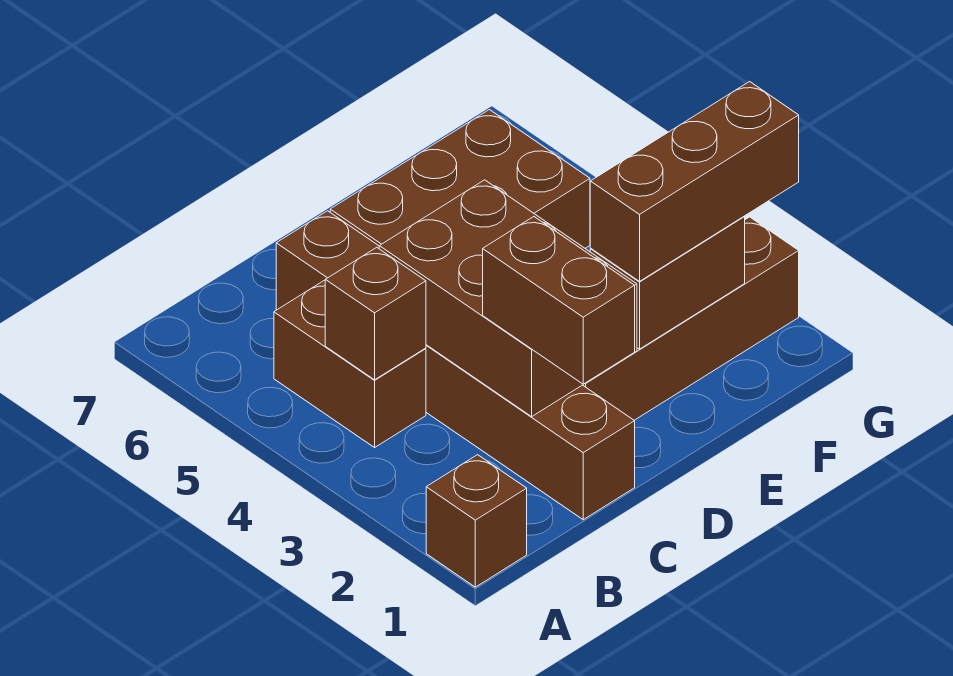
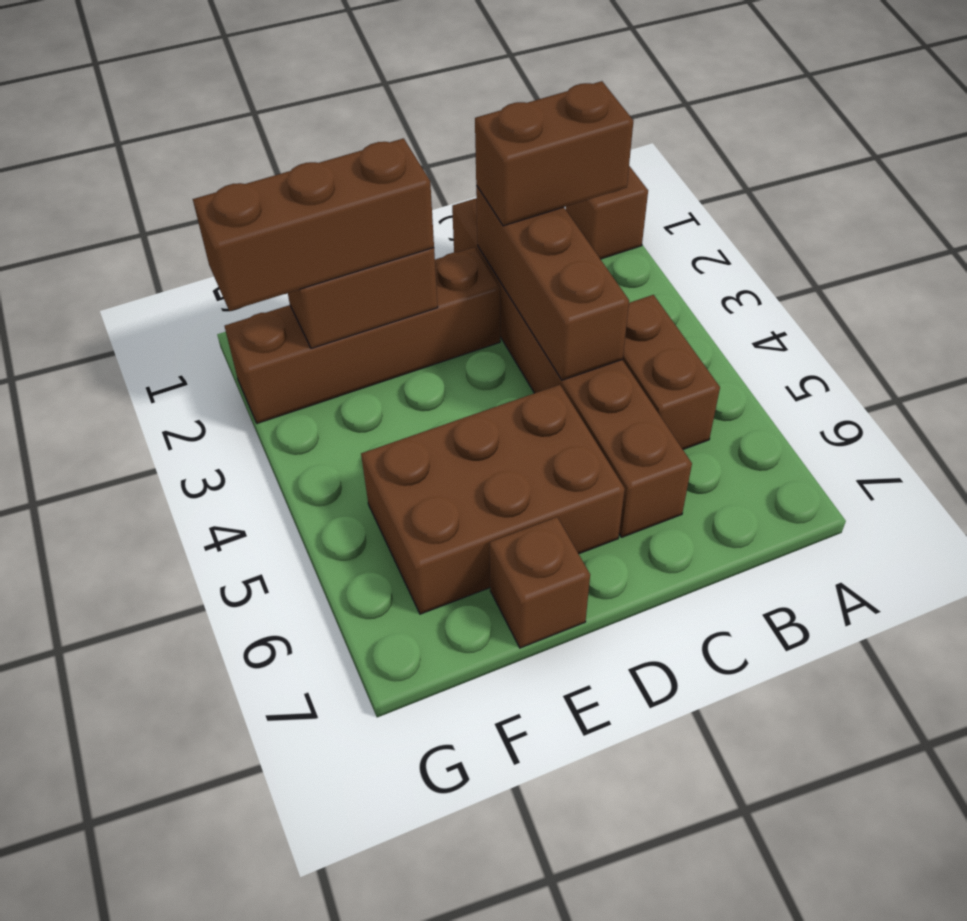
brown 1x1 brick [325,247,426,380] -> brown 1x1 brick moved to [490,517,590,648]
brown 1x2 brick [483,217,635,384] -> brown 1x2 brick turned to [475,81,633,226]
brown 2x3 brick [379,180,637,417] -> brown 1x3 brick [476,186,629,380]

